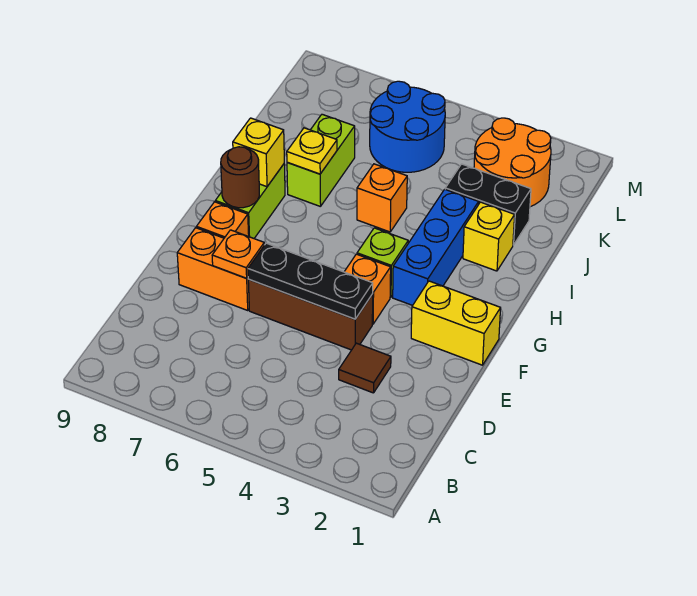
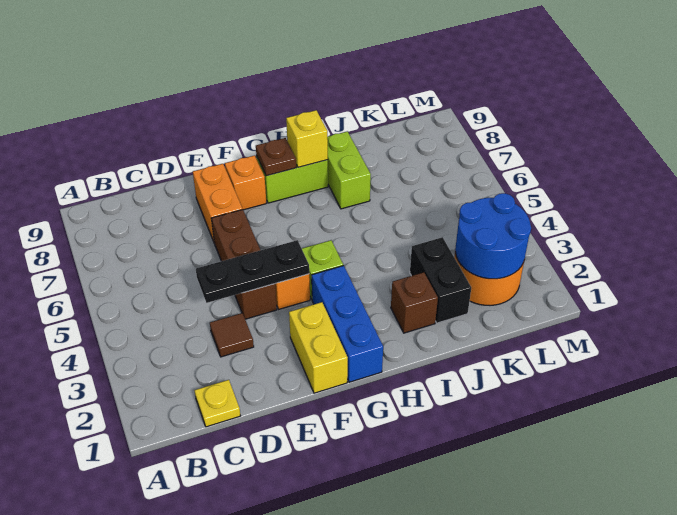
black 1x3 plate [248,243,373,319] -> black 1x3 plate turned to [196,240,309,303]
orange 1x1 plate [212,230,264,278] -> none
blue 1x3 brick [393,189,479,306] -> blue 1x3 brick turned to [312,266,383,382]
brown 1x1 round brick [221,147,259,208] -> brown 1x1 plate [256,138,296,176]
yellow 1x1 brick [463,202,515,271] -> brown 1x1 brick [391,272,438,333]
orange 1x1 brick [357,164,407,232] -> none
lime 1x2 brick [287,114,355,207] -> lime 1x2 brick turned to [327,131,371,209]
yellow 1x1 plate [287,128,337,174] -> yellow 1x1 plate moved to [194,380,240,427]
blue 2x2 round brick [370,81,445,172] -> blue 2x2 round brick moved to [455,193,531,279]

